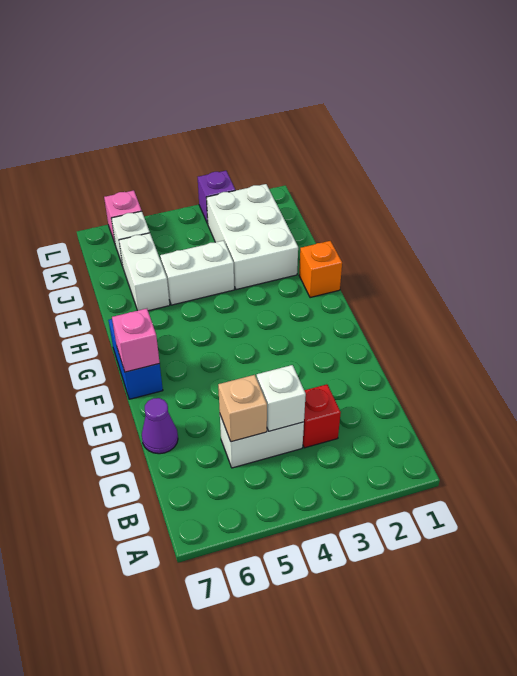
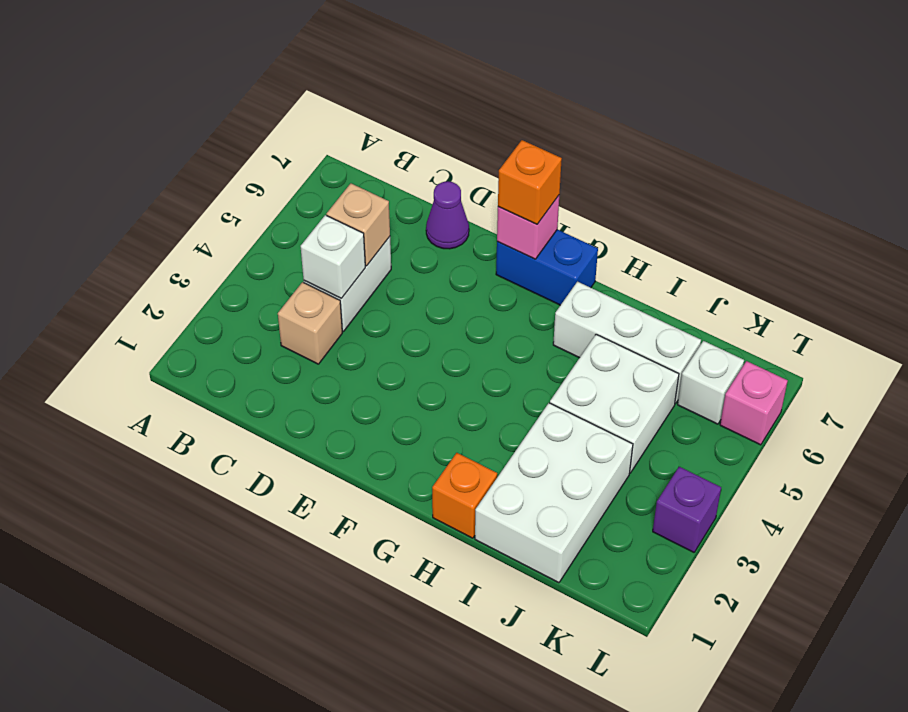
red 1x1 brick [303,384,341,448] -> tan 1x1 brick [278,282,342,364]
none -> orange 1x1 brick [498,140,562,224]
white 2x3 brick [206,184,298,290] -> white 2x3 brick turned to [475,403,633,583]
white 1x2 brick [160,241,234,305] -> white 2x2 brick [550,334,679,473]
white 1x2 brick [119,233,170,311] -> white 1x3 brick [553,282,701,404]

